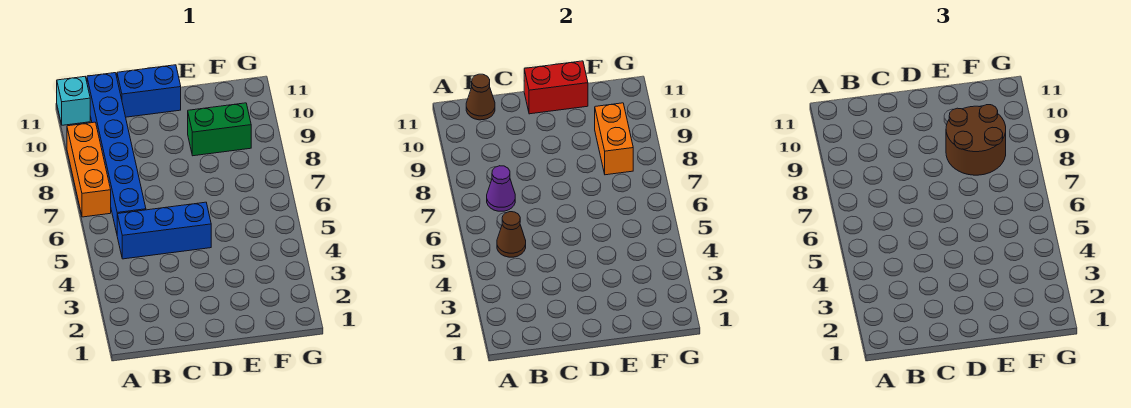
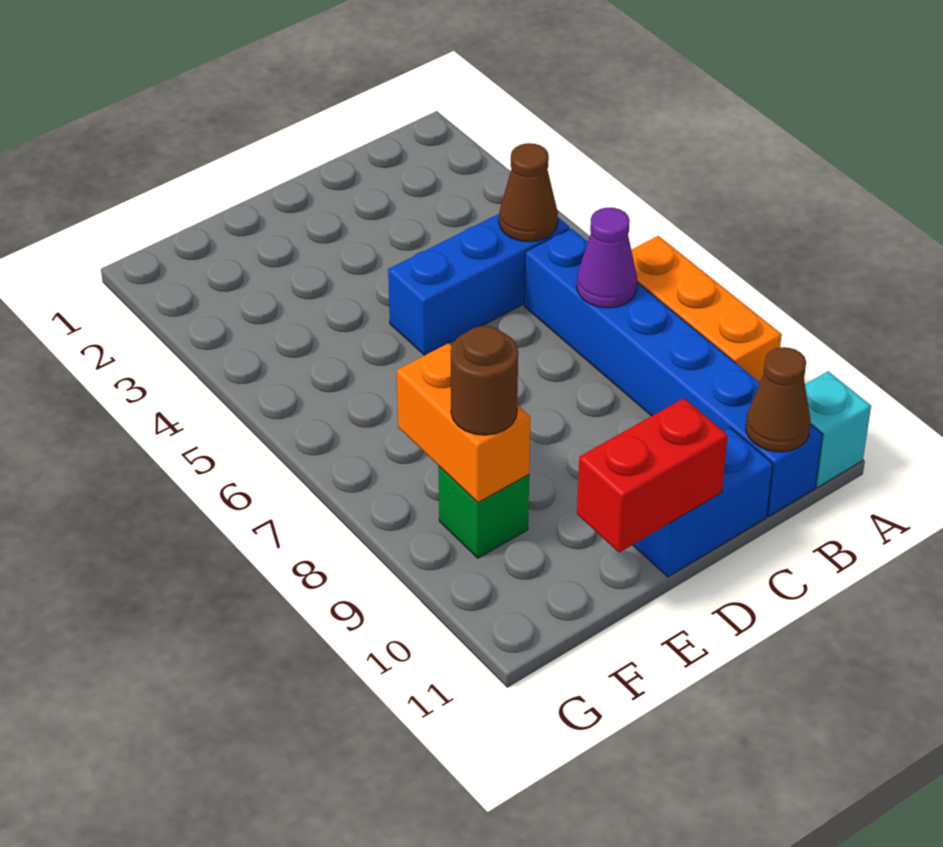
brown 2x2 round brick [946,105,1006,175] -> brown 1x1 round brick [451,326,518,435]
green 1x2 brick [188,103,251,156] -> green 1x1 brick [439,467,529,558]

